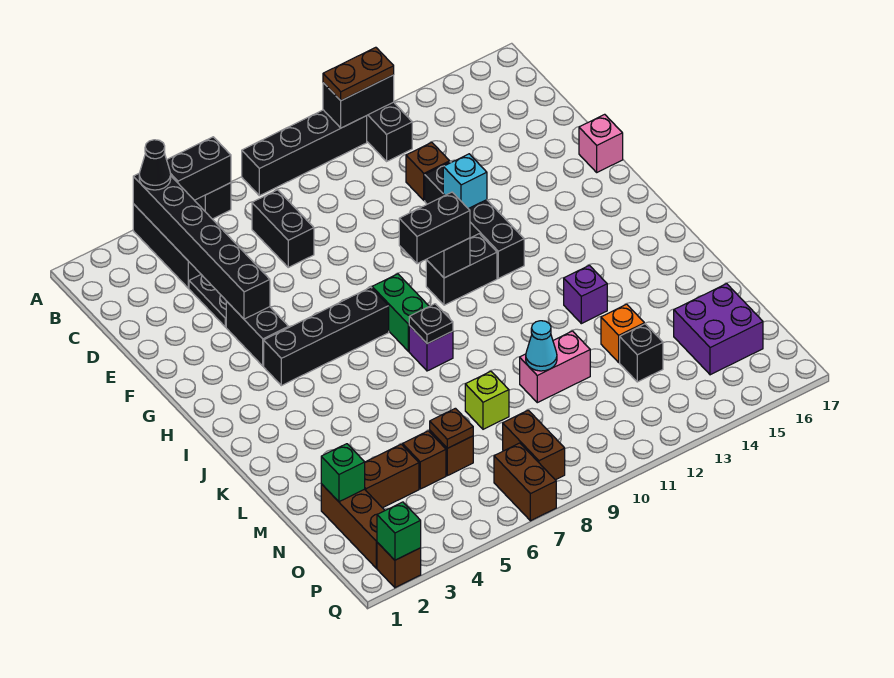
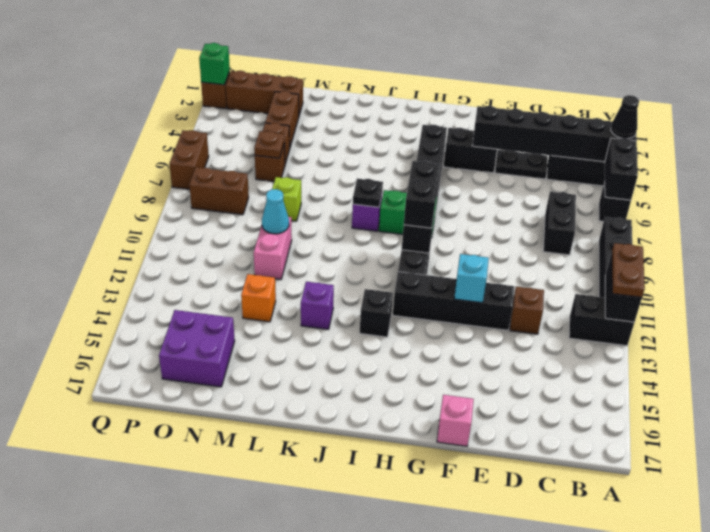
black 1x2 brick [252,190,314,267] -> black 1x2 brick turned to [543,192,576,255]
green 1x1 brick [321,444,365,502] -> none
black 1x1 brick [620,324,663,382] -> black 1x1 brick moved to [360,289,393,337]
brown 1x2 brick [494,443,556,521] -> brown 1x2 brick turned to [169,130,209,189]

